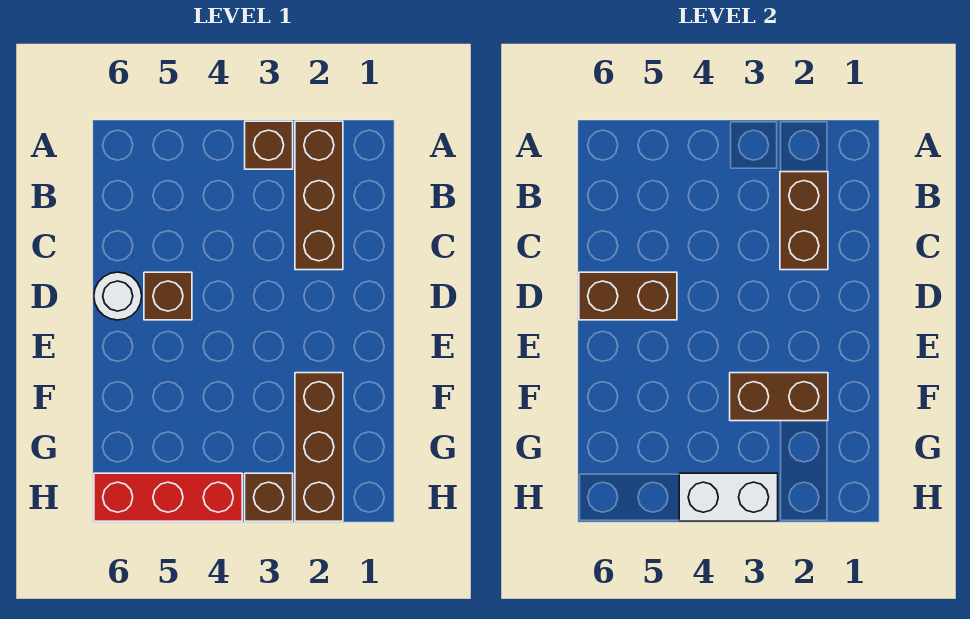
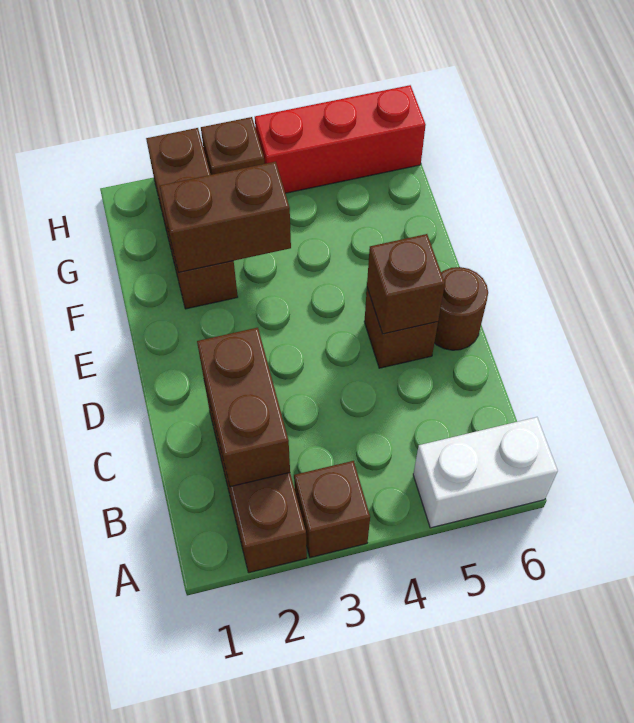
brown 1x2 brick [579,272,677,320] -> brown 1x1 brick [367,234,445,334]
white 1x1 round brick [94,272,142,320] -> brown 1x1 round brick [435,267,488,350]
white 1x2 brick [679,473,778,521] -> white 1x2 brick moved to [413,417,558,528]

